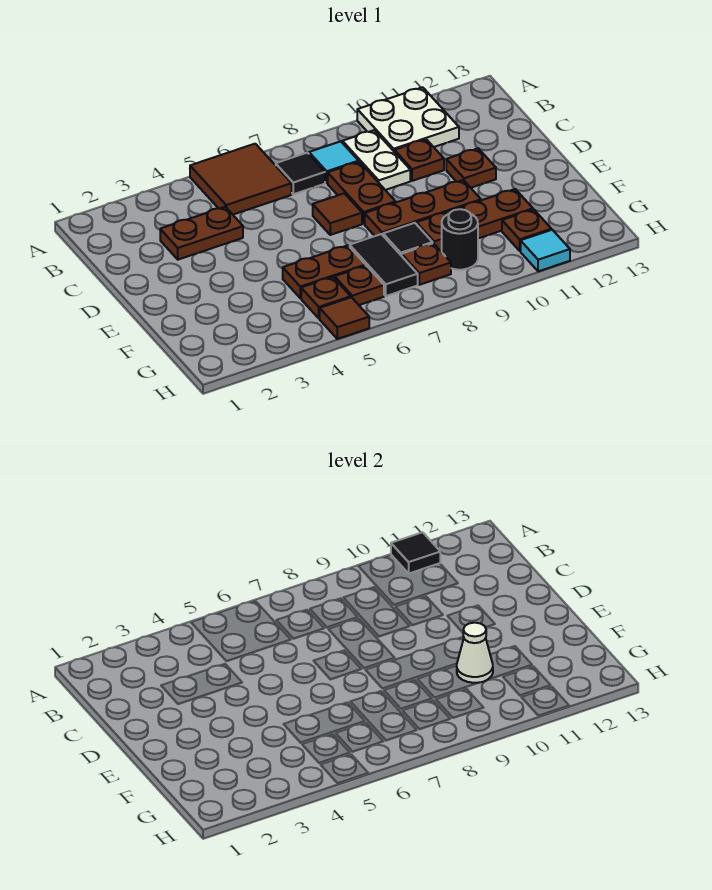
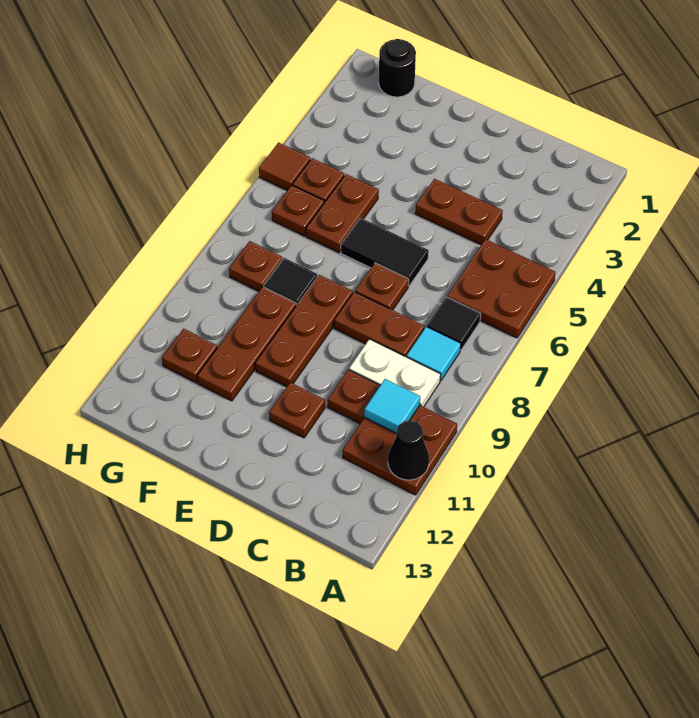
brown 2x2 tile [190,144,292,215] -> brown 2x2 plate [447,239,556,338]
white 2x2 plate [357,87,459,151] -> brown 2x2 plate [343,405,457,495]
black 1x1 tile [391,532,440,573] -> black 1x1 cone [388,420,429,480]
brown 1x2 plate [160,207,243,260] -> brown 1x2 plate turned to [415,179,503,245]
brown 1x1 tile [313,193,362,235] -> brown 1x1 plate [355,263,409,310]
black 1x2 tile [350,234,418,296] -> black 1x2 tile moved to [341,218,429,286]
white 1x1 cone [457,623,493,683] -> none
black 1x1 round brick [442,209,478,270] -> black 1x1 round brick moved to [379,39,416,97]
cyan 1x1 tile [521,230,570,271] -> cyan 1x1 tile moved to [364,379,420,433]

